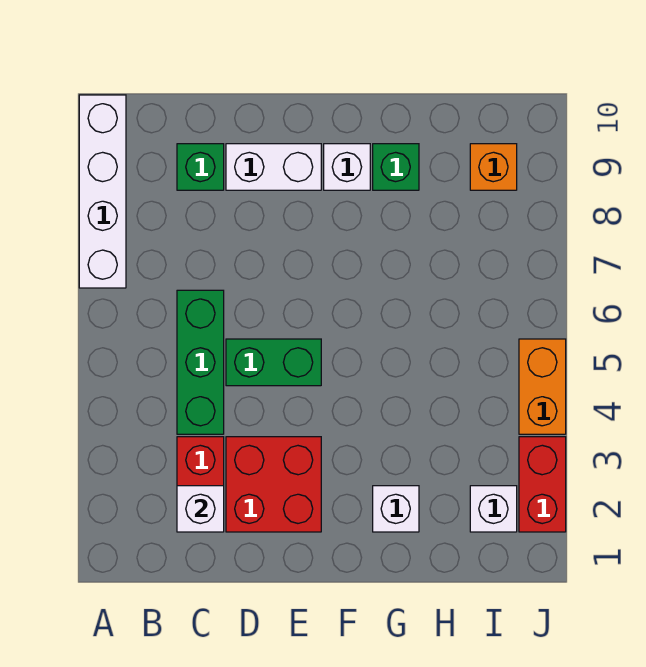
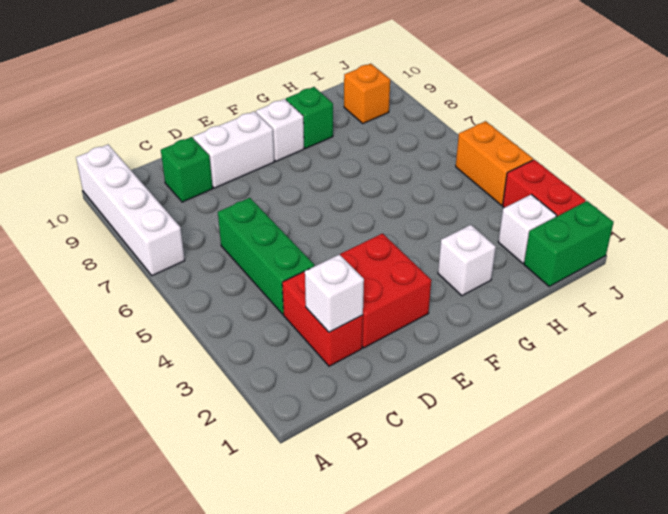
green 1x2 brick [226,339,321,386] -> green 1x2 brick moved to [524,201,614,286]

